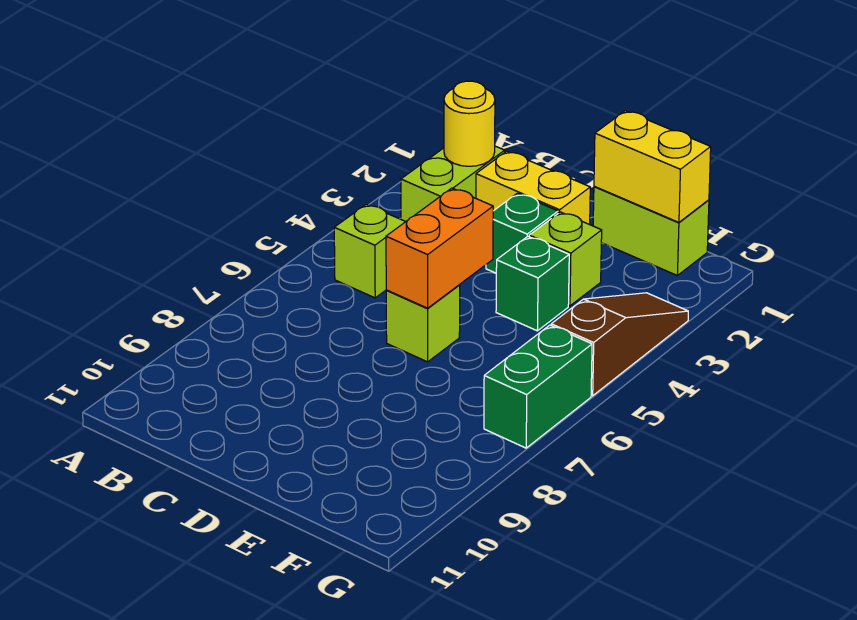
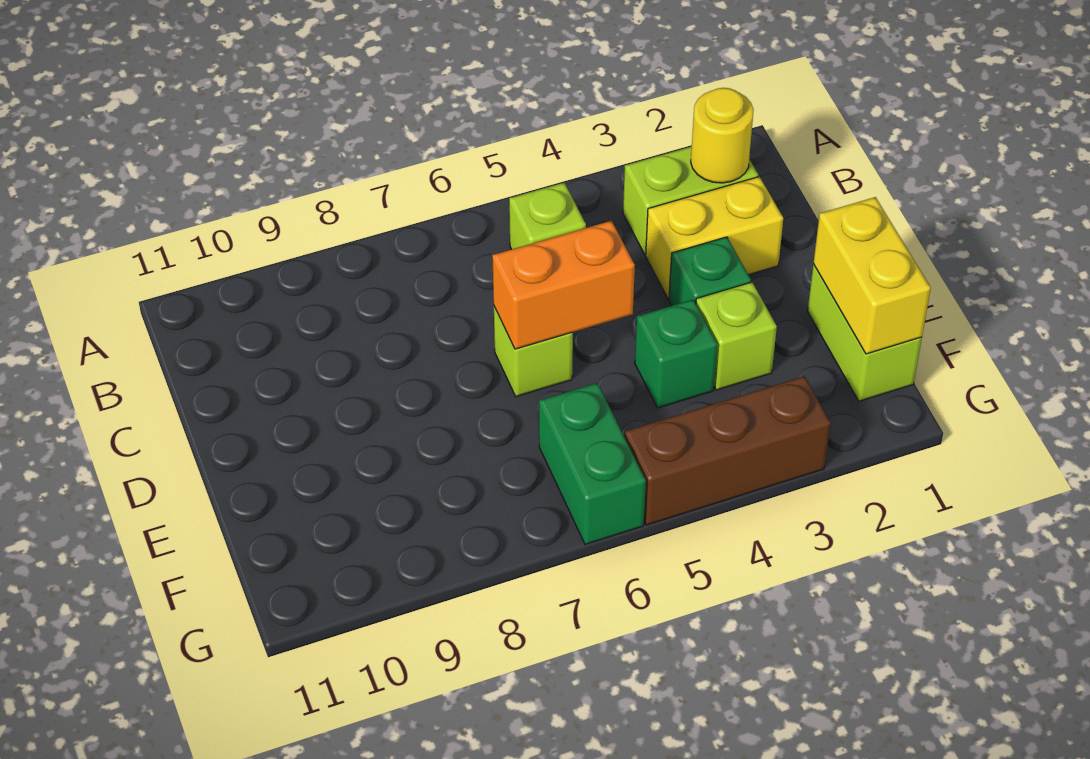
yellow 1x2 brick [476,151,590,224] -> yellow 1x2 brick turned to [646,176,783,298]
brown 1x3 slope [551,293,688,396] -> brown 1x3 brick [625,376,831,525]
green 1x2 brick [484,325,592,448] -> green 1x2 brick turned to [539,383,646,544]

